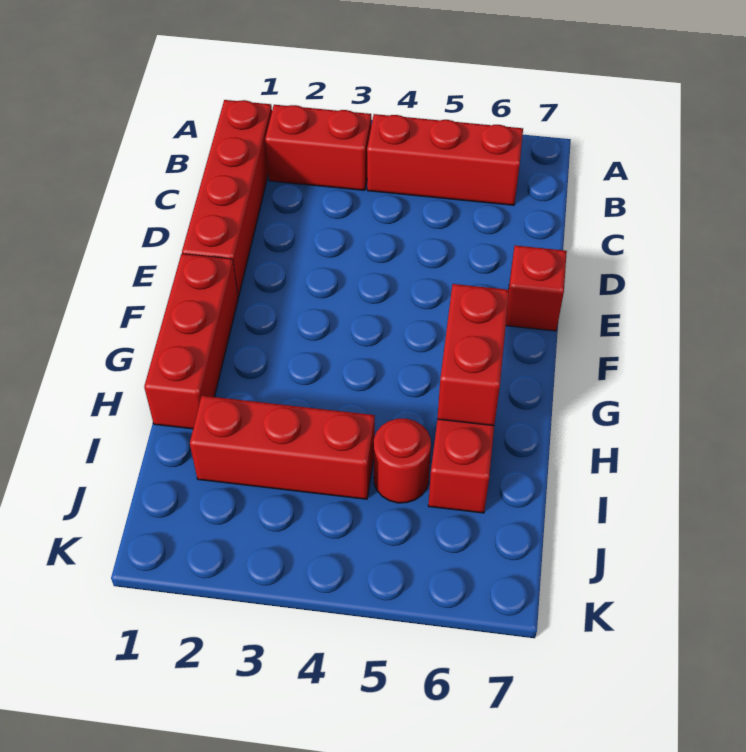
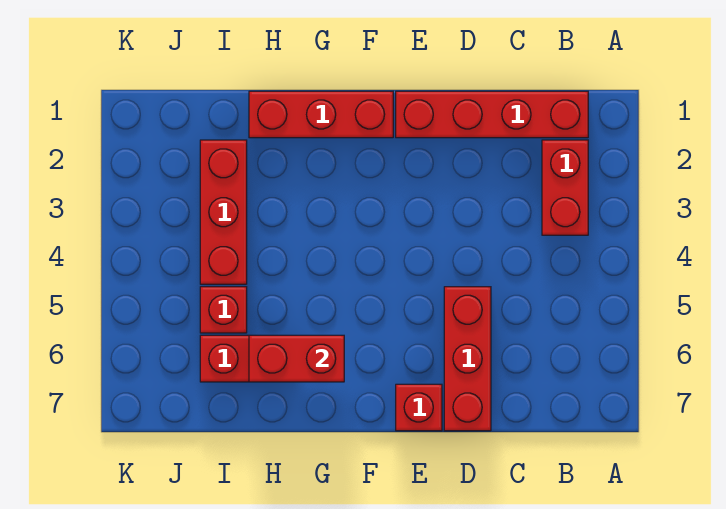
red 1x3 brick [367,114,523,205] -> red 1x3 brick moved to [444,287,491,431]
red 1x1 round brick [374,419,431,503] -> red 1x1 brick [200,287,247,333]

